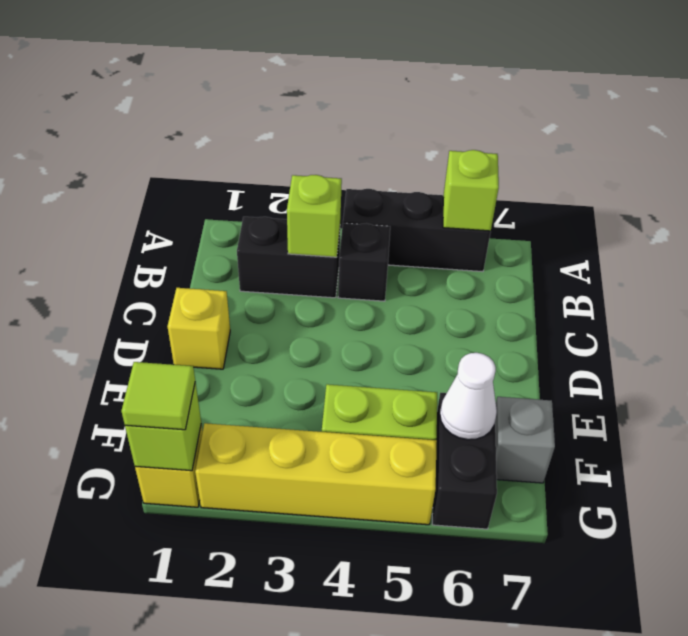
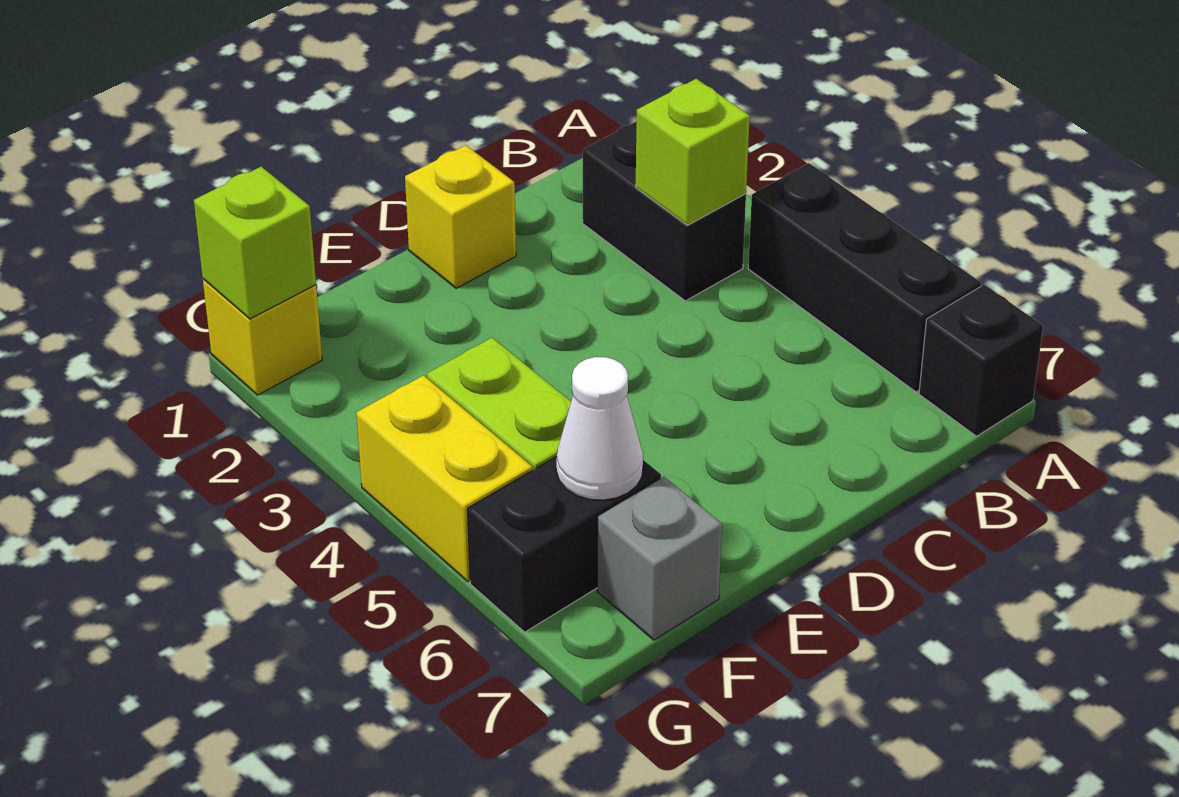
lime 1x1 brick [443,150,499,231] -> none
black 1x1 brick [338,223,390,301] -> black 1x1 brick moved to [919,285,1043,436]
lime 1x1 tile [121,362,195,430] -> none
yellow 1x4 brick [195,423,437,525] -> yellow 1x2 brick [356,375,533,581]

